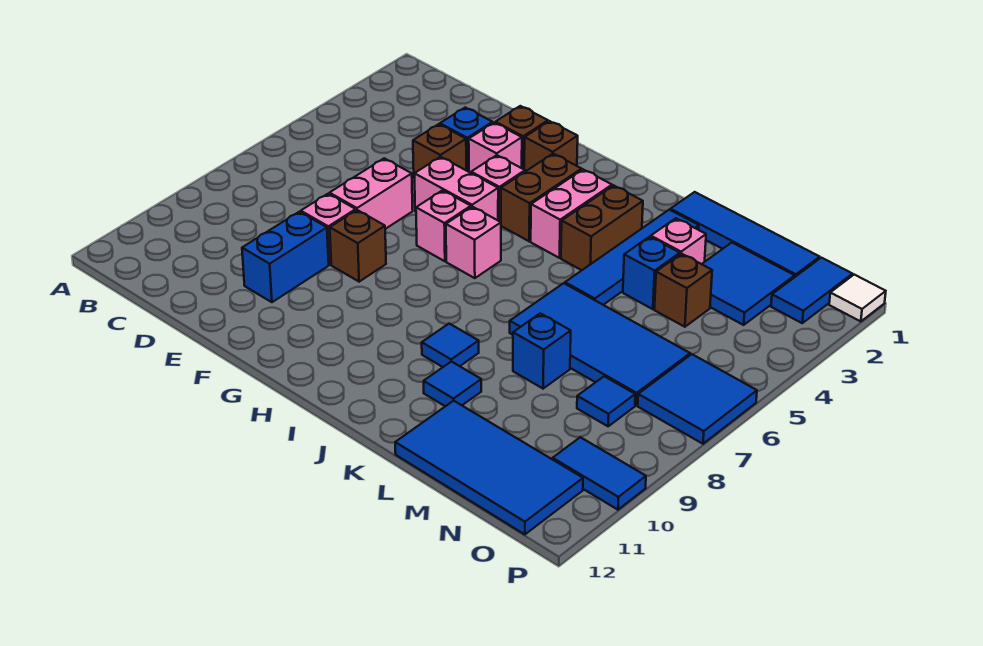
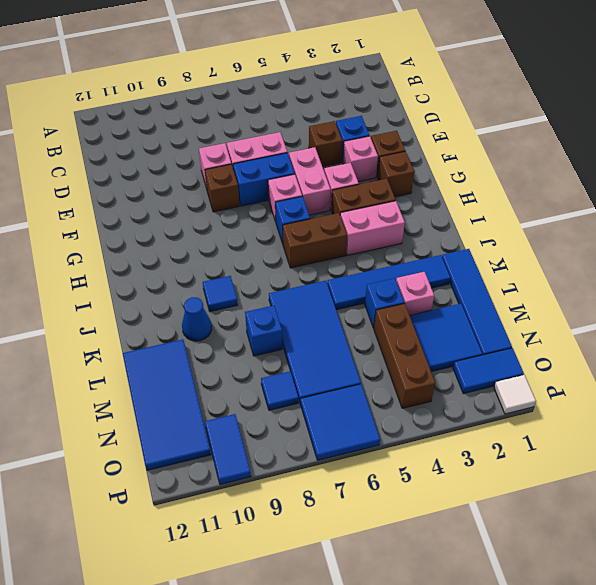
blue 1x2 brick [242,212,329,302] -> blue 1x2 brick moved to [233,153,295,206]
pink 1x1 brick [446,207,501,278] -> blue 1x1 brick [275,196,310,244]
brown 1x2 brick [561,185,643,270] -> brown 1x2 brick moved to [283,213,347,268]
blue 1x1 tile [424,361,481,406] -> blue 1x1 cone [182,297,212,341]
brown 1x1 brick [654,254,712,327] -> brown 1x3 brick [374,303,435,408]

